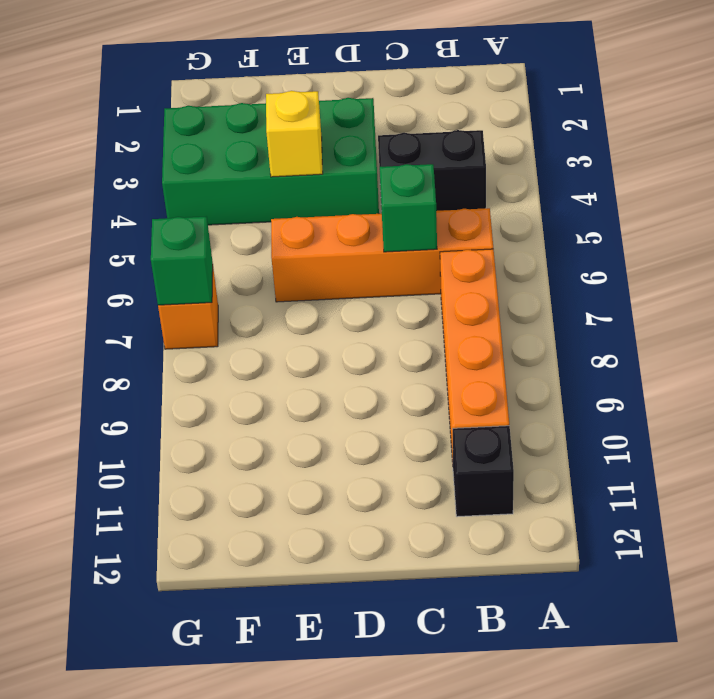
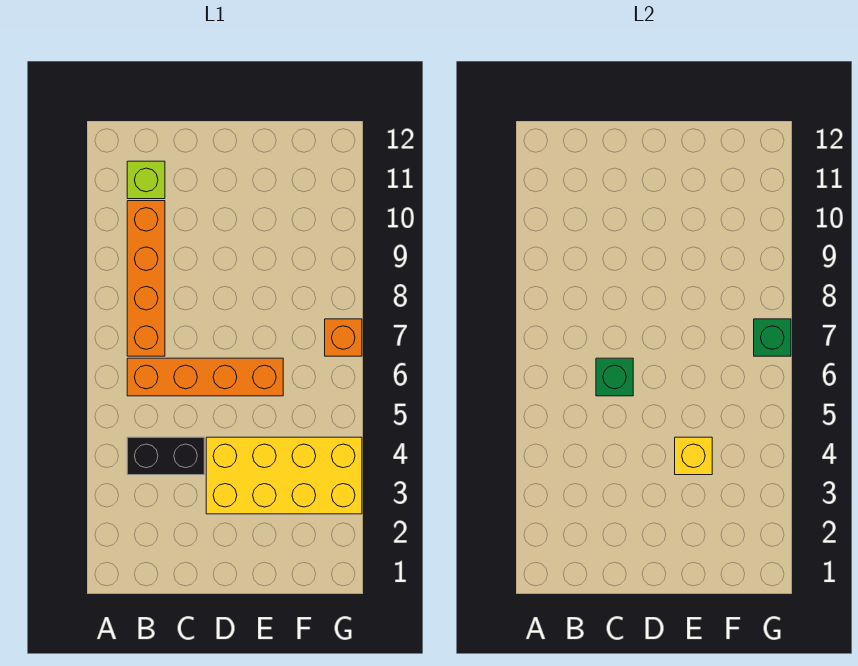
black 1x1 brick [453,426,514,517] -> lime 1x1 brick [127,161,165,199]
green 2x4 brick [162,98,379,225] -> yellow 2x4 brick [206,437,362,514]

